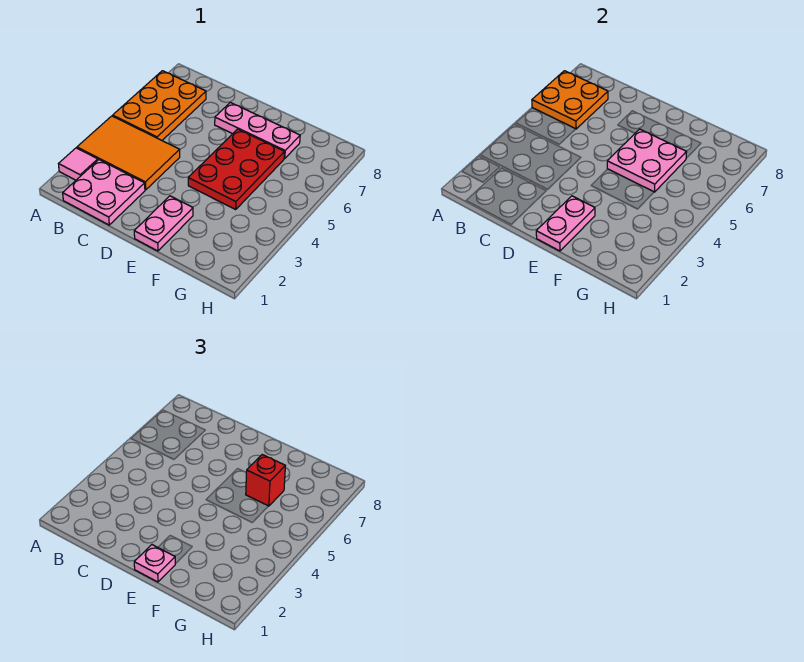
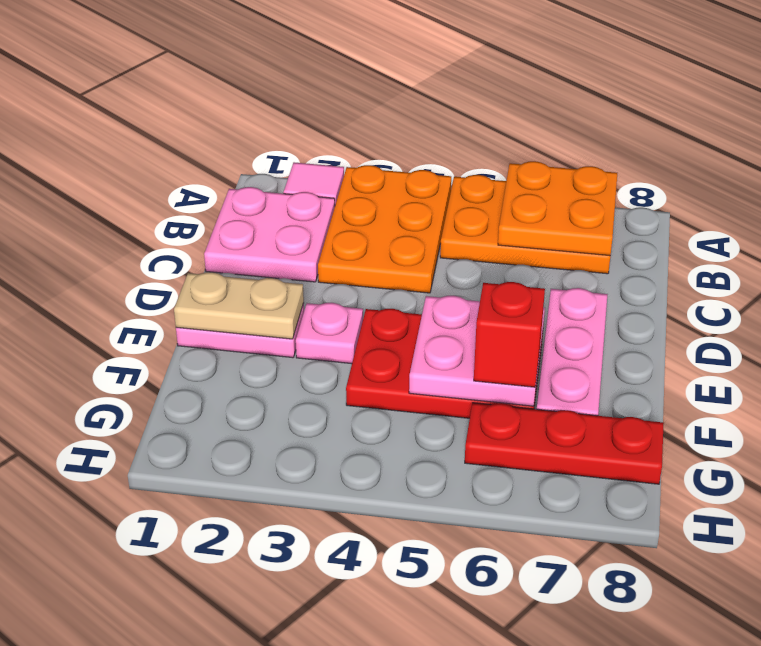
orange 2x3 tile [77,116,180,190] -> orange 2x3 plate [318,165,451,293]
pink 1x2 plate [536,196,595,251] -> tan 1x2 plate [174,272,304,339]
pink 1x1 plate [134,545,175,582] -> pink 1x1 plate moved to [296,303,363,364]
none -> red 1x3 plate [465,403,664,484]

